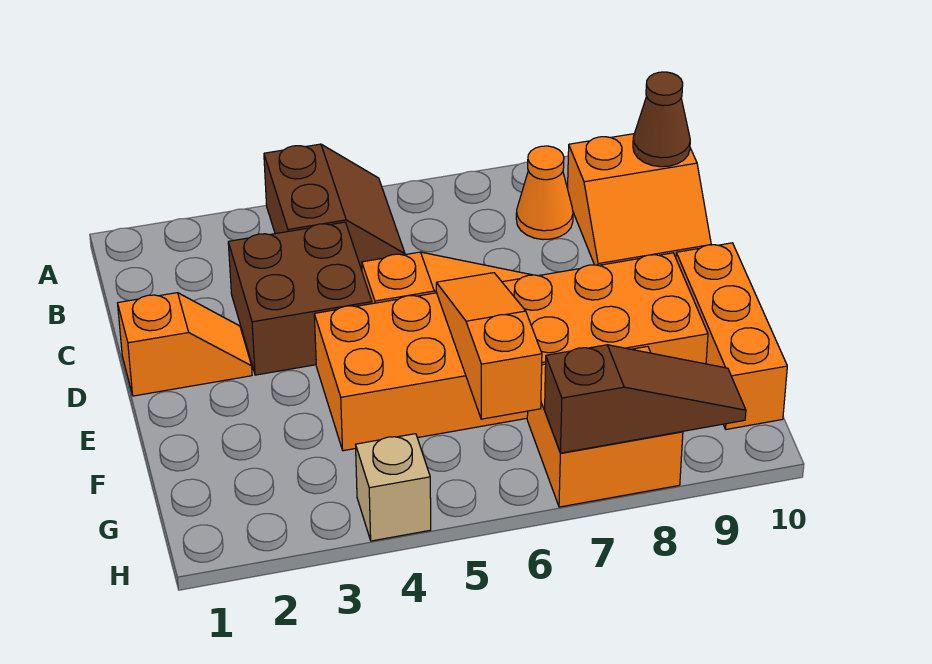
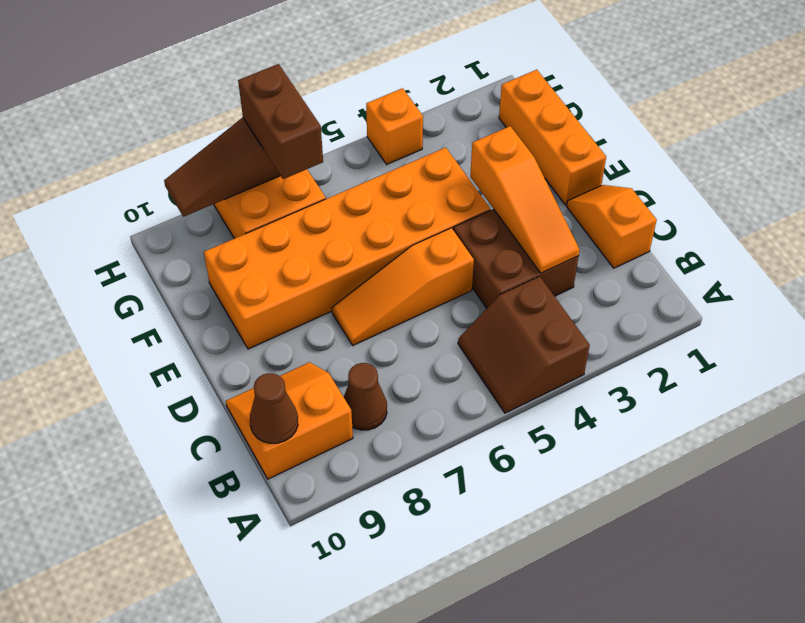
orange 1x1 cone [516,146,573,240] -> brown 1x1 cone [344,363,387,430]
orange 1x2 slope [118,293,252,396] -> orange 1x2 slope turned to [567,185,657,268]
orange 1x3 slope [436,273,542,419] -> orange 1x3 slope moved to [470,126,580,273]
orange 1x3 brick [676,243,787,429] -> orange 1x3 brick moved to [499,70,606,205]
none -> brown 1x2 brick [238,64,323,179]
tan 1x1 brick [356,434,431,541] -> orange 1x1 brick [366,88,423,164]

